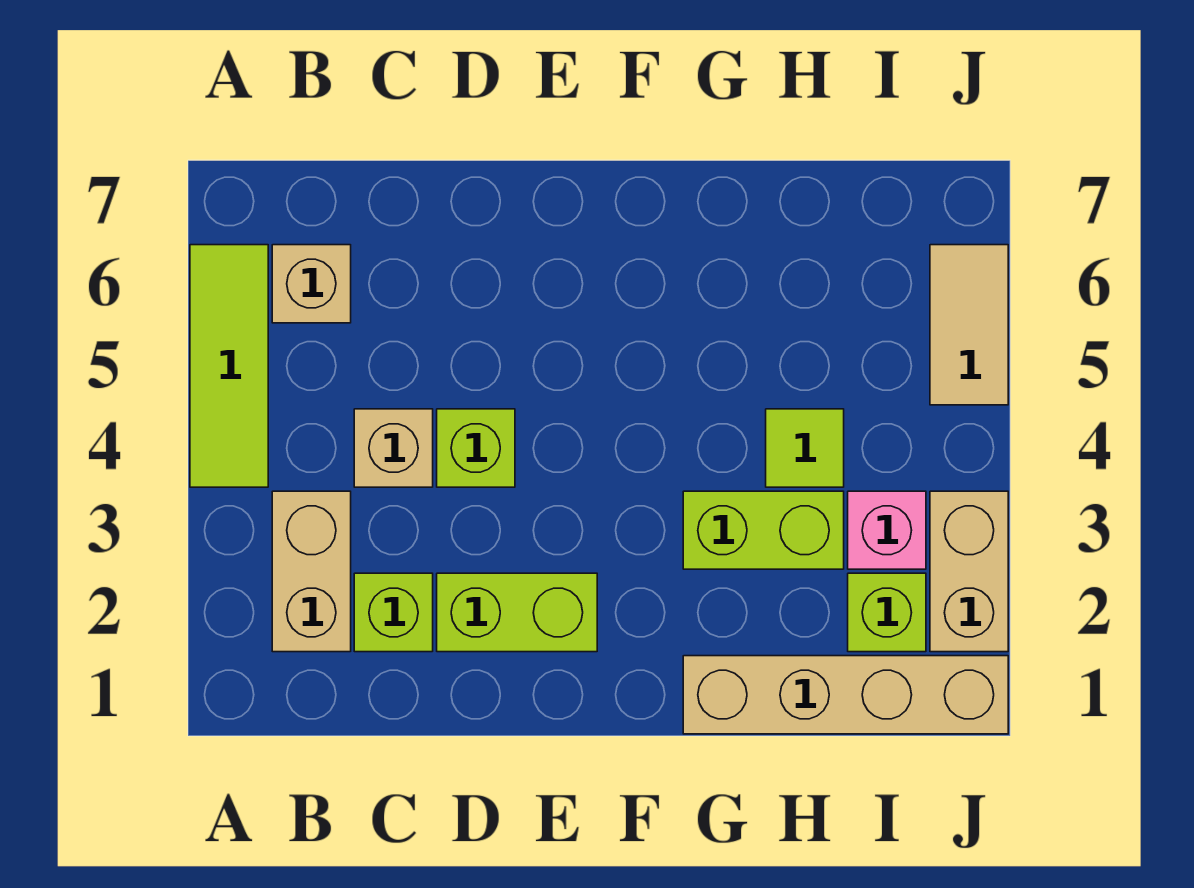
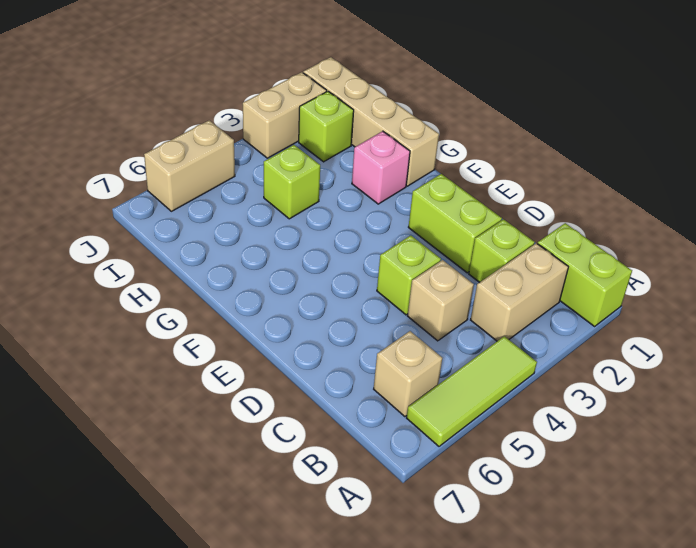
lime 1x2 brick [683,491,844,569] -> lime 1x2 brick moved to [537,223,632,326]
lime 1x1 tile [766,409,844,487] -> lime 1x1 brick [264,145,320,219]
pink 1x1 brick [848,491,926,569] -> pink 1x1 brick moved to [352,131,410,204]
tan 1x2 tile [930,245,1008,405] -> tan 1x2 brick [144,120,235,211]

